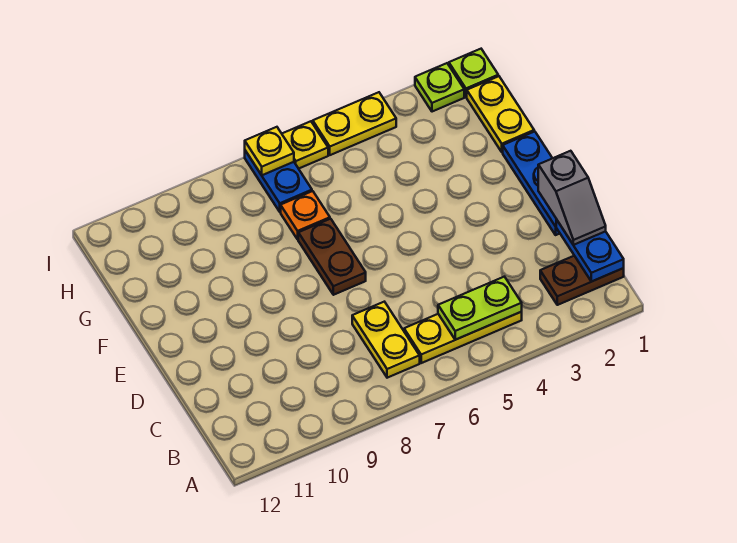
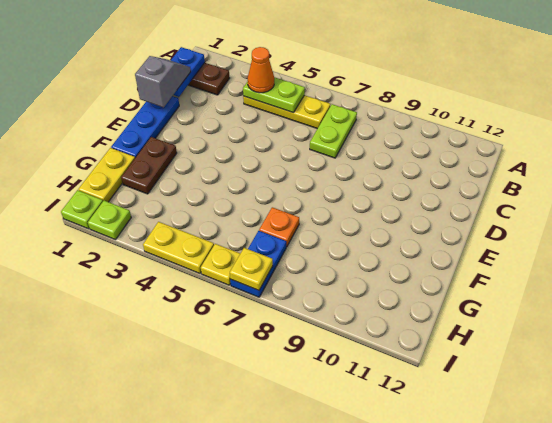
none -> orange 1x1 cone [248,47,274,93]
yellow 1x2 plate [352,302,420,378] -> lime 1x2 plate [310,104,357,158]
brown 1x2 plate [298,219,366,295] -> brown 1x2 plate moved to [121,137,177,194]

